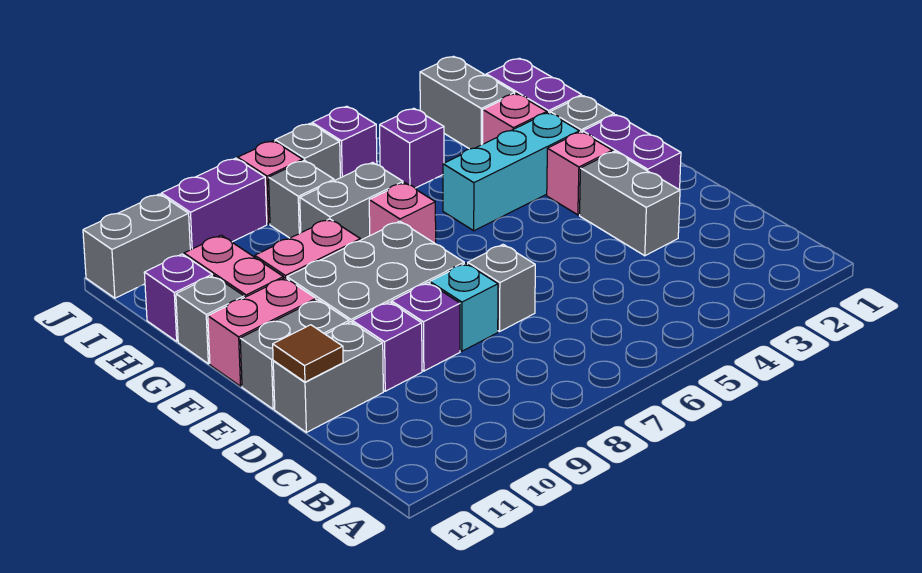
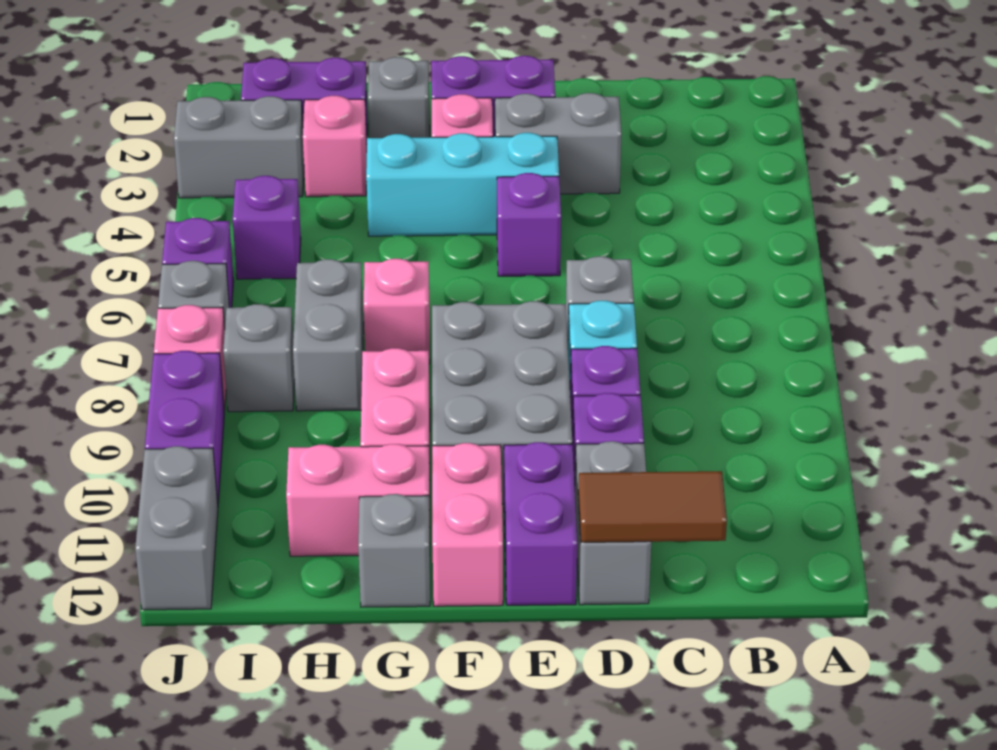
brown 1x1 tile [273,325,343,382] -> brown 1x2 tile [578,471,727,542]
grey 1x2 brick [240,300,349,409] -> purple 1x2 brick [504,442,577,605]
cyan 1x3 brick [443,112,579,231] -> cyan 1x3 brick turned to [366,133,559,236]
purple 1x1 brick [144,254,212,341] -> purple 1x1 brick moved to [497,173,561,276]

